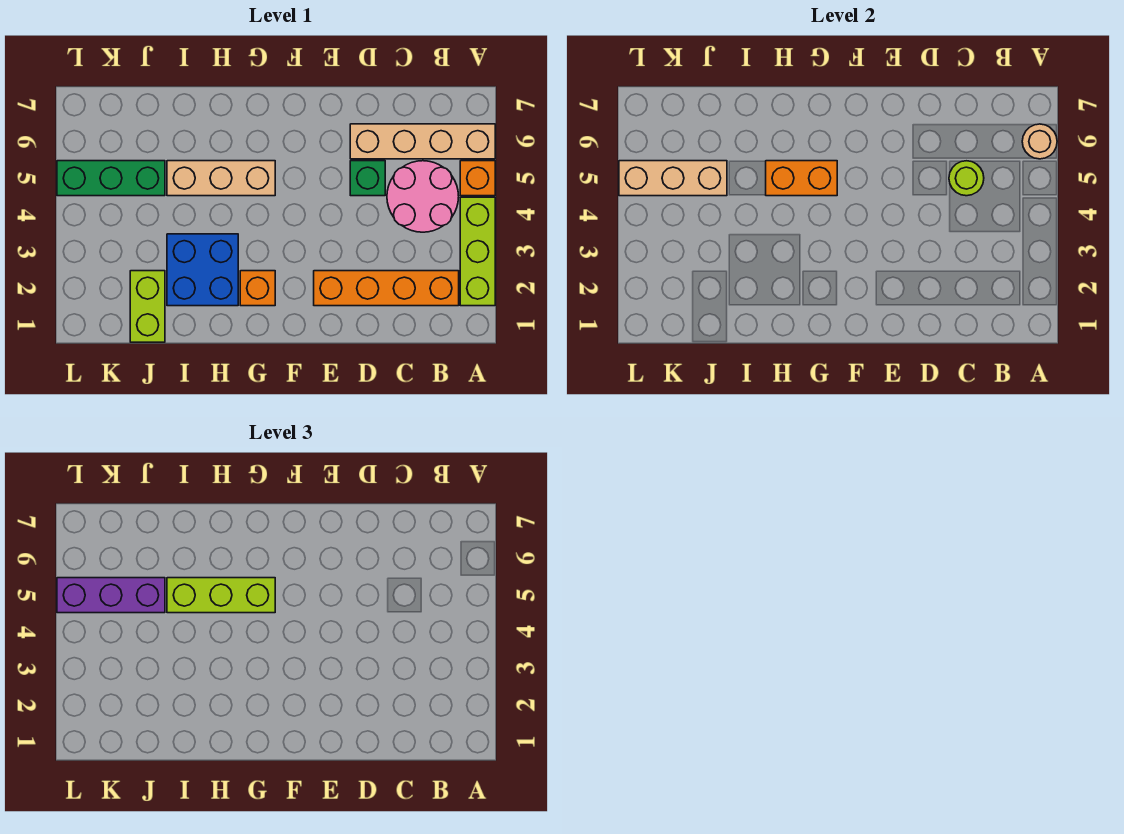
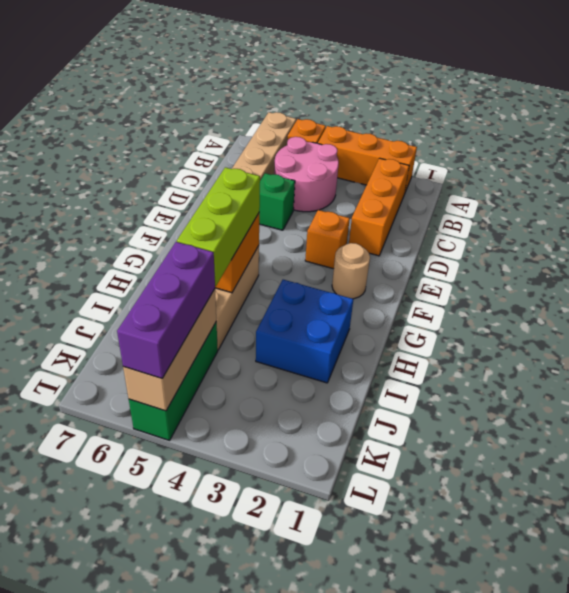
lime 1x3 brick [460,197,495,306] -> orange 1x3 brick [318,126,417,192]
tan 1x1 round brick [1022,124,1057,159] -> tan 1x1 round brick moved to [332,243,370,299]
orange 1x4 brick [314,271,459,306] -> orange 1x3 brick [349,158,409,256]
lime 1x1 round brick [949,161,984,196] -> none
orange 1x1 brick [240,271,275,306] -> orange 1x1 brick moved to [305,210,350,269]
lime 1x2 brick [130,271,165,342] -> none

